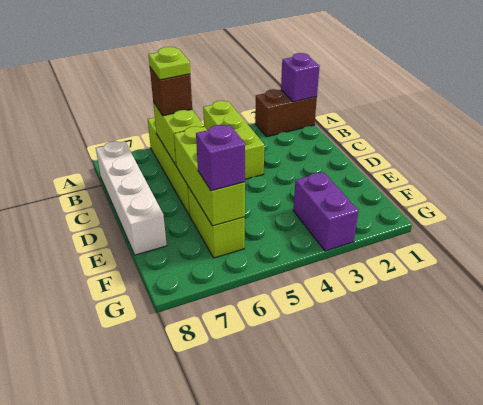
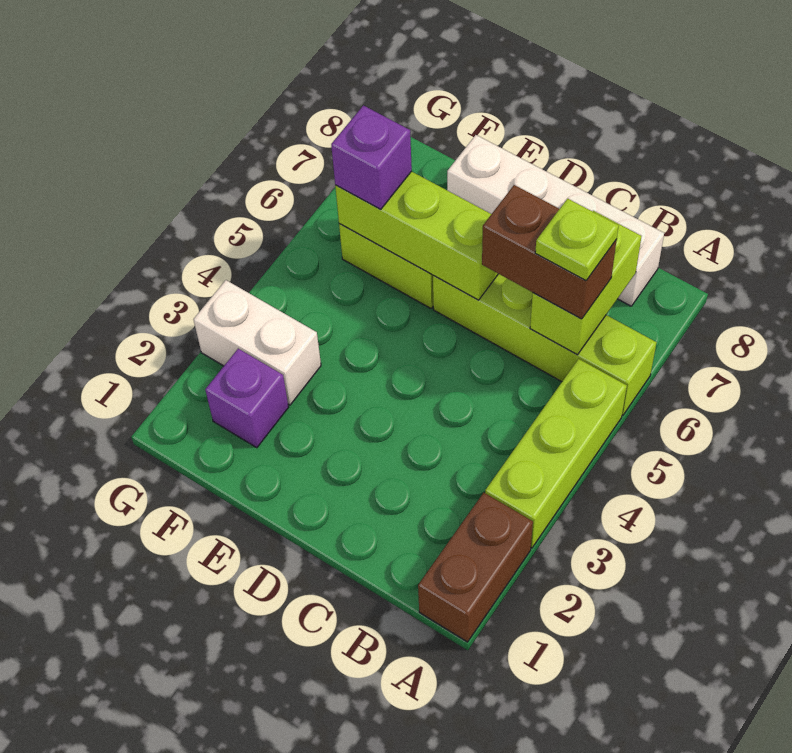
purple 1x1 brick [281,53,320,102] -> purple 1x1 brick moved to [205,349,289,448]
lime 1x3 brick [203,101,264,179] -> lime 1x3 brick turned to [485,359,627,548]
lime 1x2 brick [153,102,204,165] -> lime 1x2 brick turned to [530,211,641,355]
brown 1x1 brick [150,68,192,116] -> brown 1x2 brick [482,185,617,319]
purple 1x2 brick [293,172,358,251] -> white 1x2 brick [194,280,321,405]

